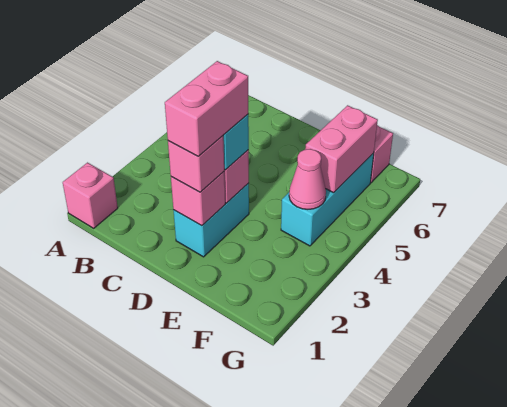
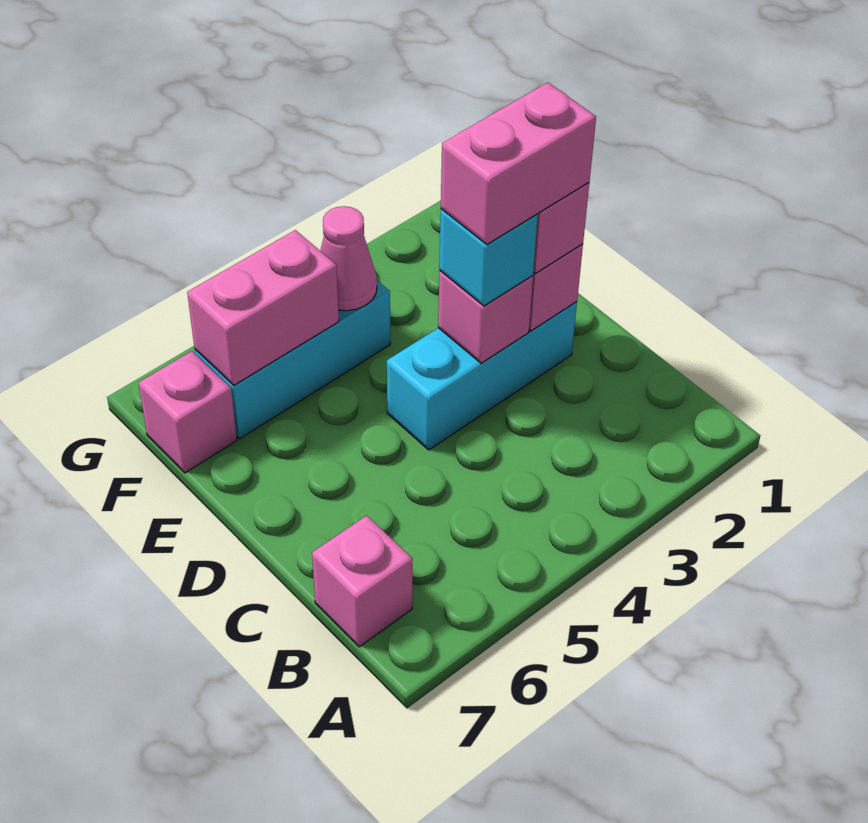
pink 1x1 brick [63,163,118,228] -> pink 1x1 brick moved to [312,516,412,647]
cyan 1x2 brick [173,183,249,257] -> cyan 1x3 brick [387,302,577,450]

